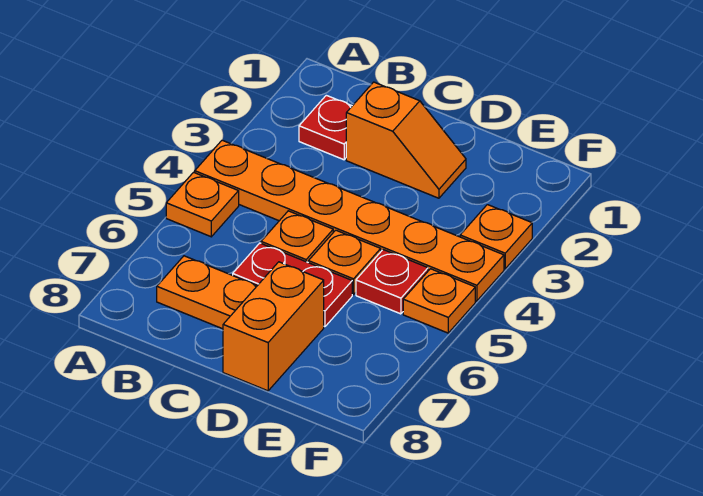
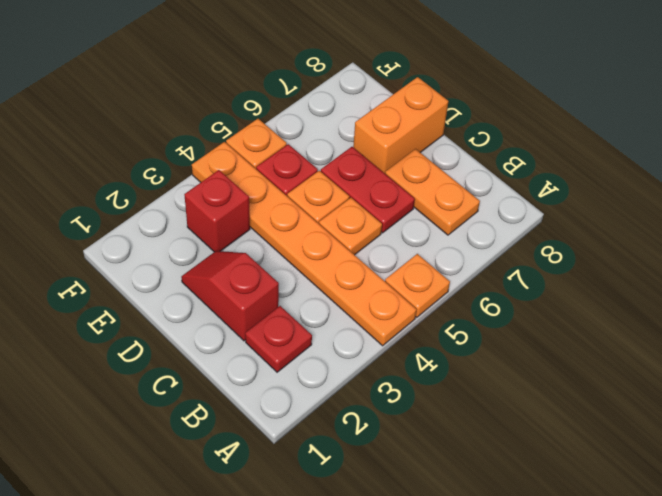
orange 1x2 slope [346,82,466,198] -> red 1x2 slope [181,251,279,341]
none -> red 1x1 brick [184,170,250,252]
orange 1x1 plate [460,205,532,269] -> none

